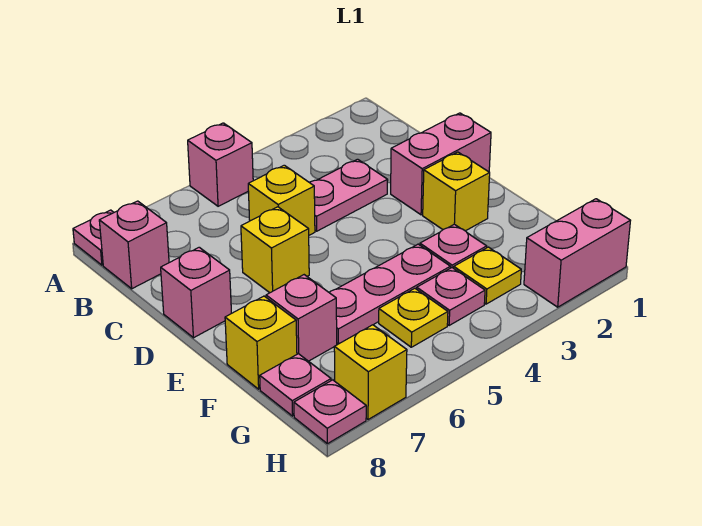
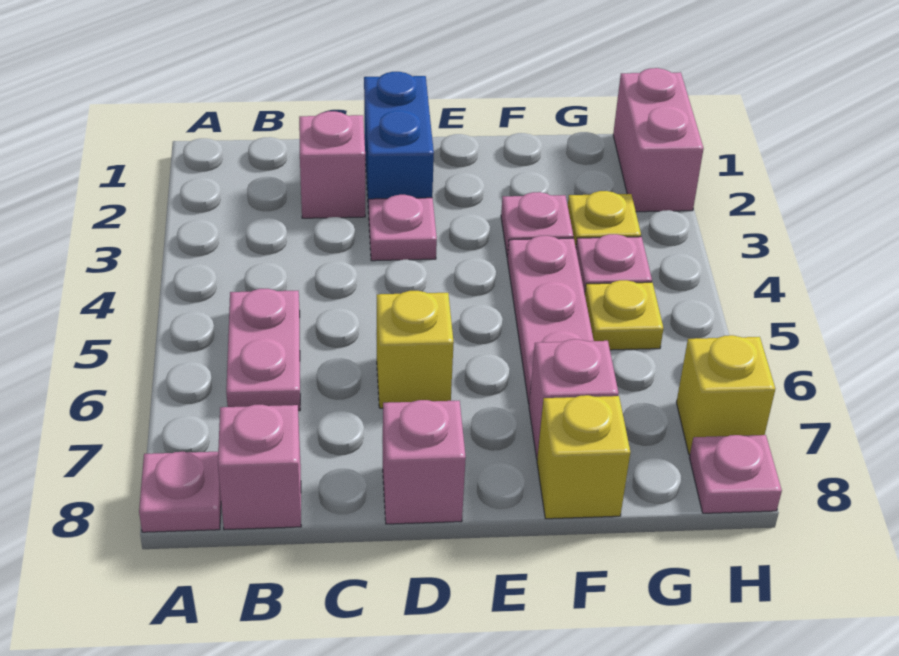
pink 1x1 brick [188,123,253,206] -> pink 1x1 brick moved to [299,111,365,218]
pink 1x2 plate [309,159,388,231] -> pink 1x2 plate moved to [226,289,300,411]
yellow 1x1 brick [248,165,315,235] -> none
pink 1x2 brick [391,113,491,215] -> blue 1x2 brick [364,72,434,214]
yellow 1x1 brick [423,152,490,231] -> none
pink 1x1 plate [260,354,331,416] -> pink 1x1 plate moved to [369,195,437,261]

